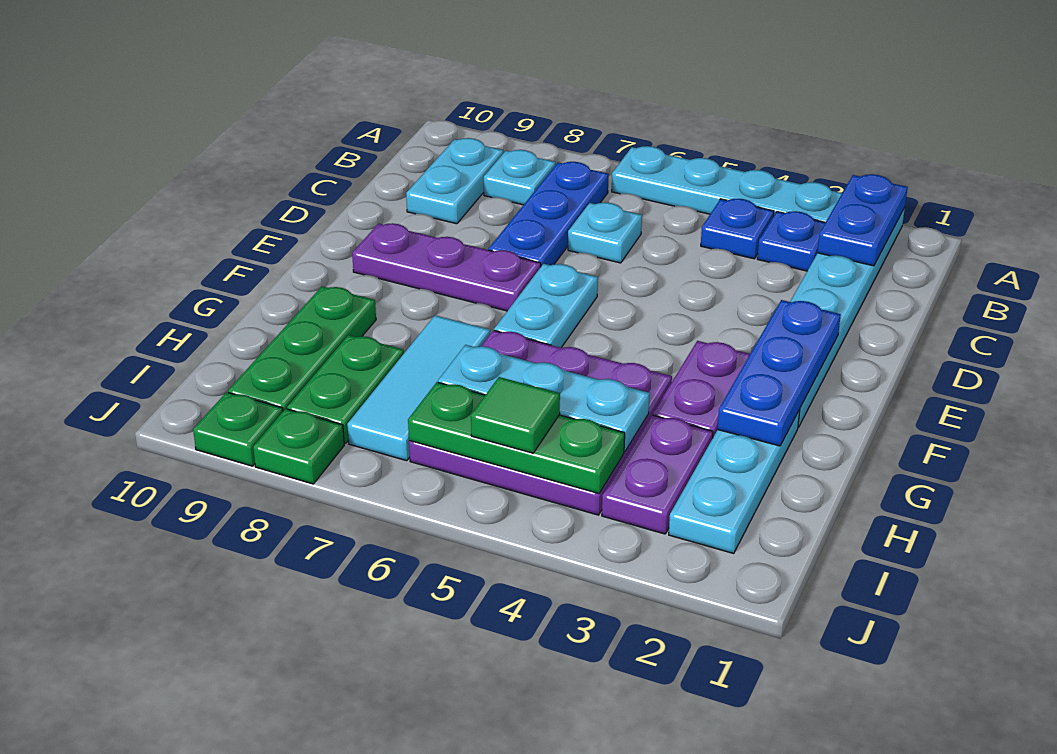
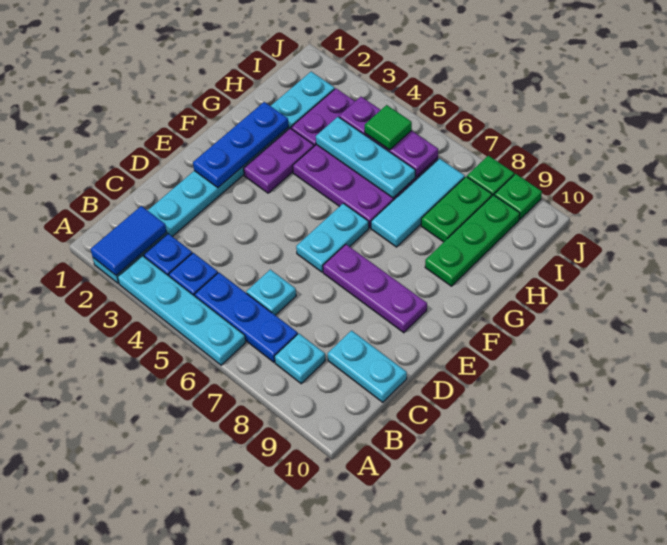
blue 1x2 plate [817,174,908,266] -> blue 1x2 tile [91,206,167,275]
blue 1x3 plate [489,162,609,266] -> blue 1x3 plate turned to [195,273,298,362]
cyan 1x2 plate [406,138,503,224] -> cyan 1x2 plate turned to [328,331,407,402]
green 1x3 plate [408,382,625,494] -> purple 1x3 plate [339,97,438,177]

